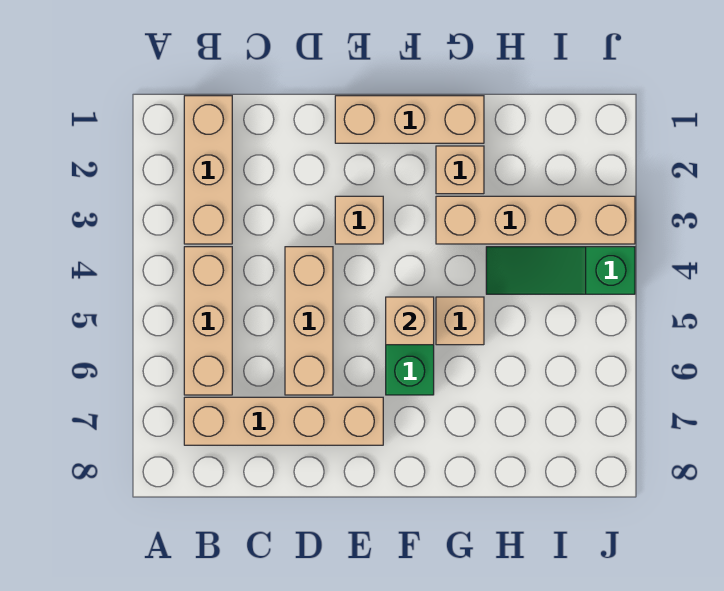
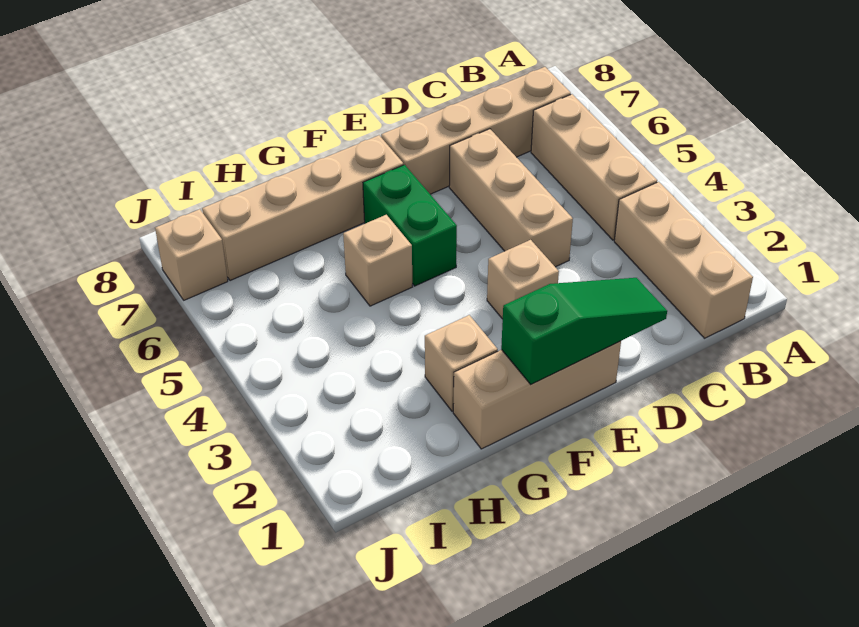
tan 1x1 brick [386,297,434,345] -> tan 1x1 brick moved to [155,209,228,300]
tan 1x4 brick [436,196,635,244] -> tan 1x4 brick moved to [202,135,403,281]
green 1x3 slope [486,247,635,294] -> green 1x3 slope moved to [501,278,667,384]

